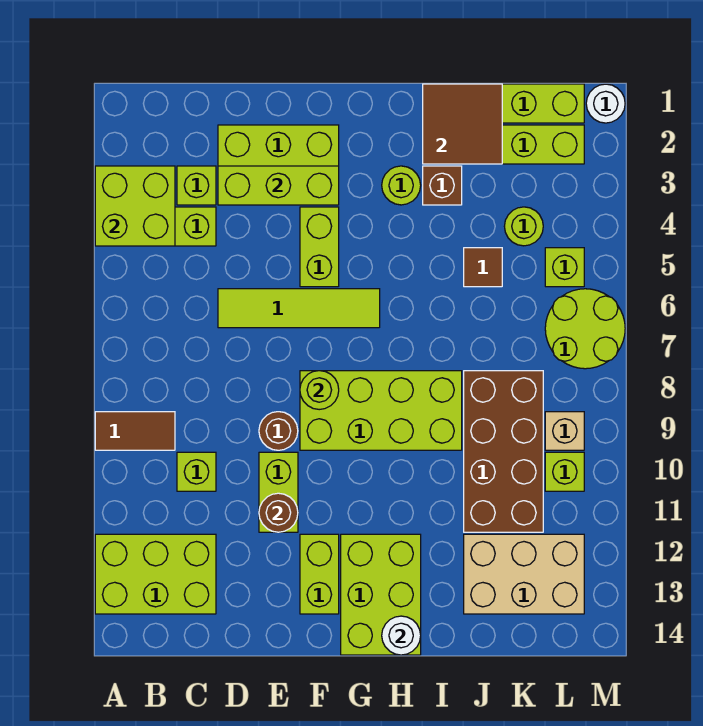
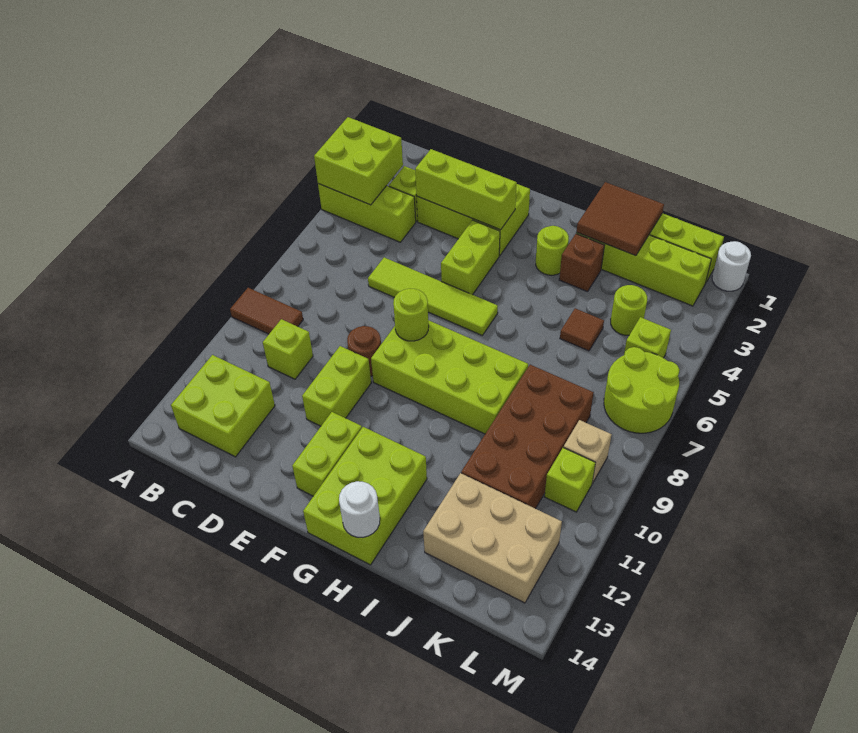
lime 2x3 brick [95,534,216,614] -> lime 2x2 brick [171,355,275,457]
brown 1x1 round brick [259,493,298,532] -> none

